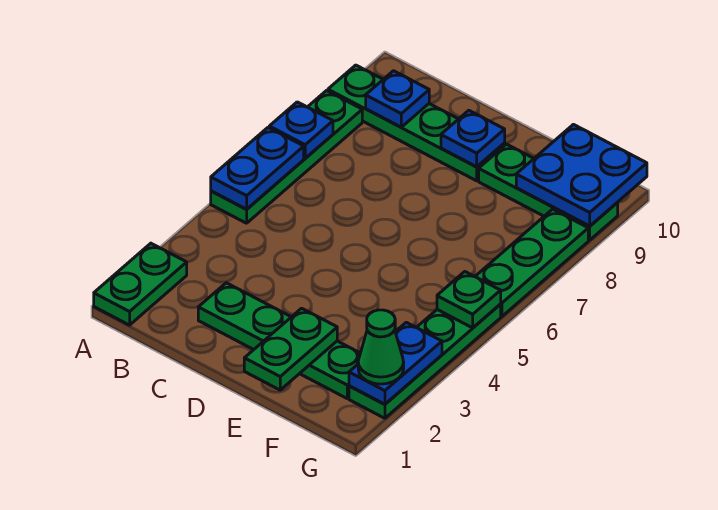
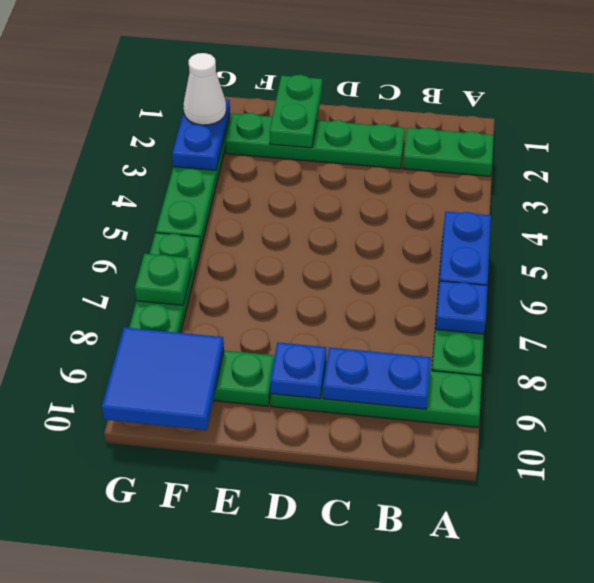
green 1x2 plate [94,243,187,325] -> green 1x2 plate turned to [403,128,494,176]
blue 1x1 plate [366,71,429,127] -> blue 1x2 plate [323,347,431,409]
blue 2x2 plate [516,125,647,226] -> blue 2x2 tile [102,327,224,430]
green 1x1 cone [358,310,404,384] -> white 1x1 cone [184,53,226,125]
green 1x1 plate [437,272,501,328] -> green 1x1 plate moved to [135,254,191,305]

